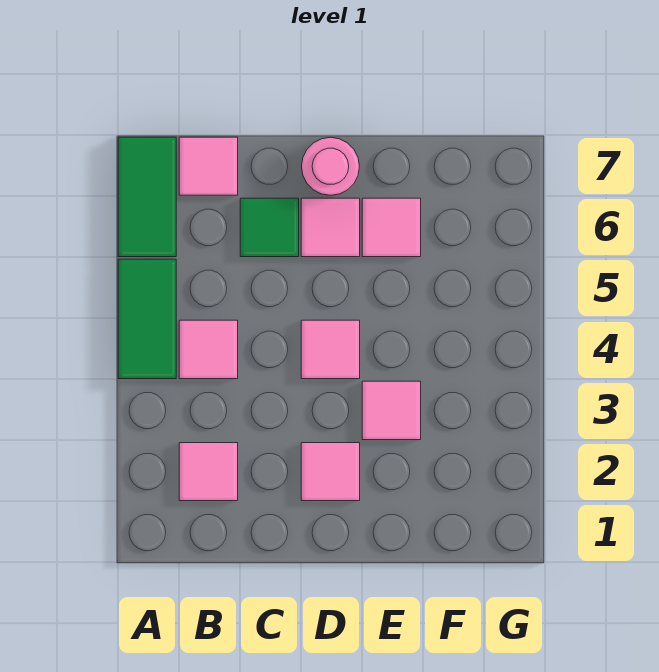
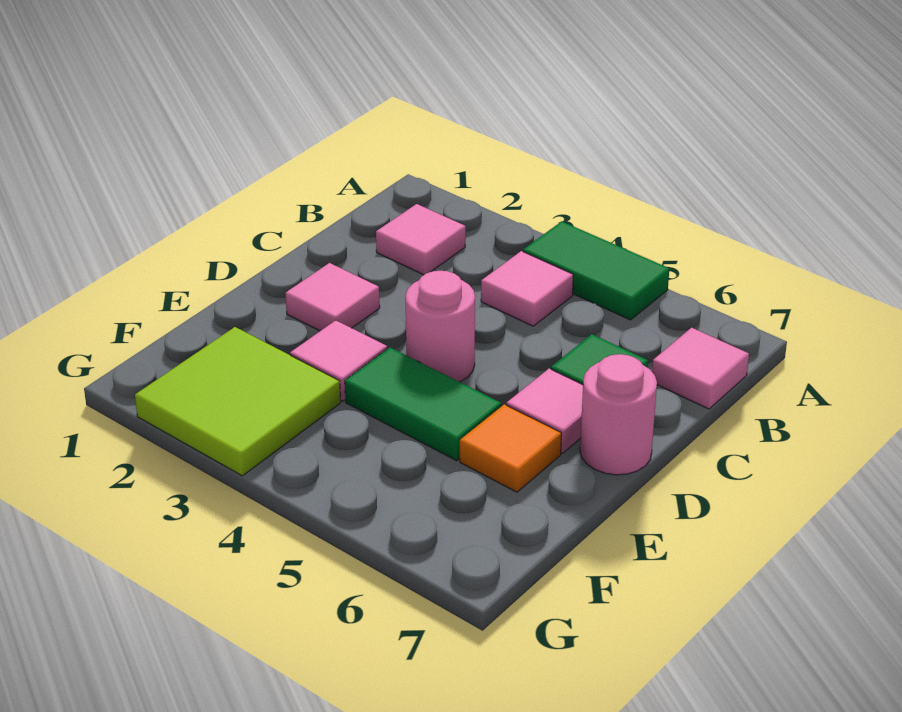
green 1x2 tile [118,137,176,257] -> green 1x2 tile moved to [345,348,501,461]
pink 1x1 tile [301,320,360,379] -> pink 1x1 round brick [406,271,475,382]
pink 1x1 tile [362,198,421,257] -> orange 1x1 tile [460,404,562,492]
none -> lime 2x2 tile [135,327,341,476]

